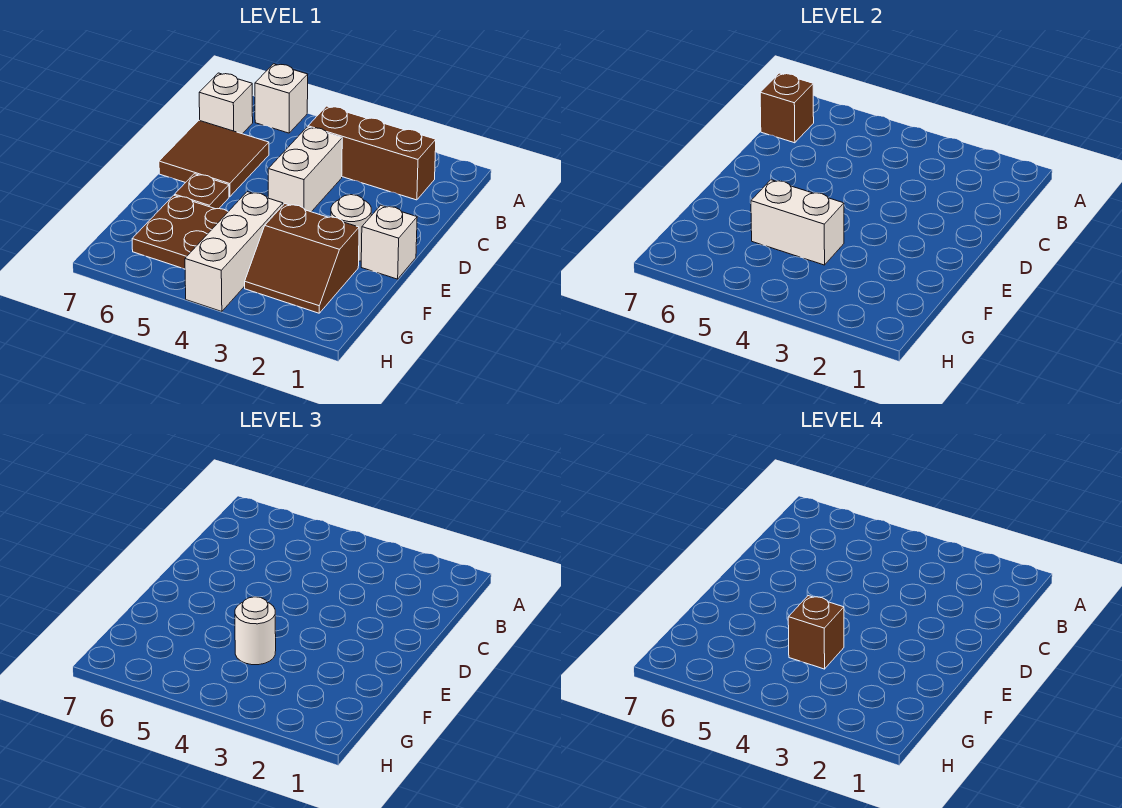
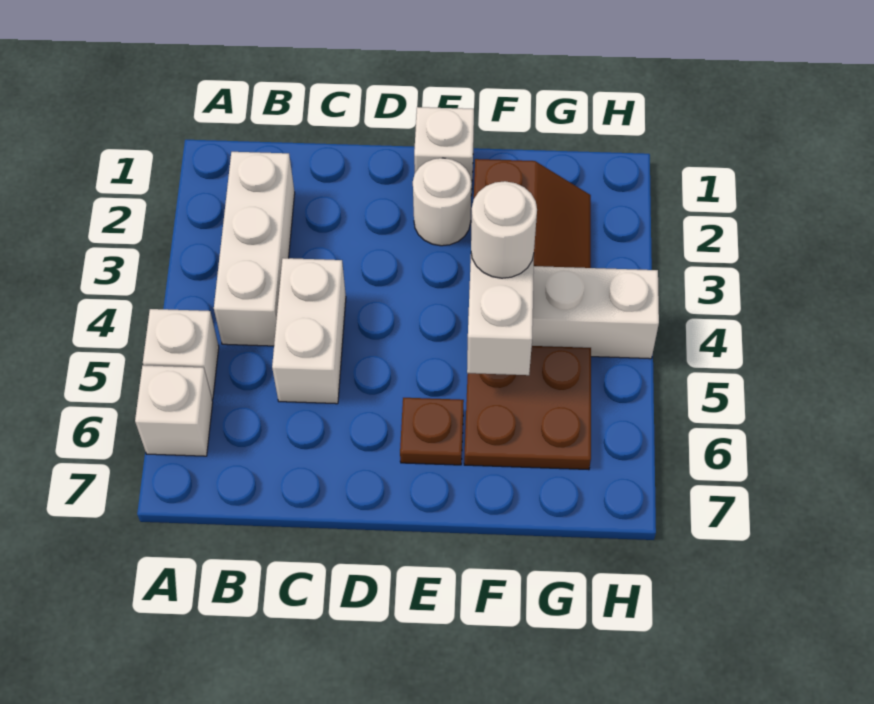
brown 1x3 brick [308,106,436,200] -> white 1x3 brick [214,152,295,346]
white 1x1 brick [199,73,253,134] -> white 1x1 brick moved to [143,309,219,399]
brown 1x1 brick [760,73,814,143] -> none
white 1x2 brick [268,127,342,212] -> white 1x2 brick turned to [272,258,346,404]
brown 2x2 tile [159,120,269,197] -> none
brown 1x1 brick [788,596,844,669] -> none

